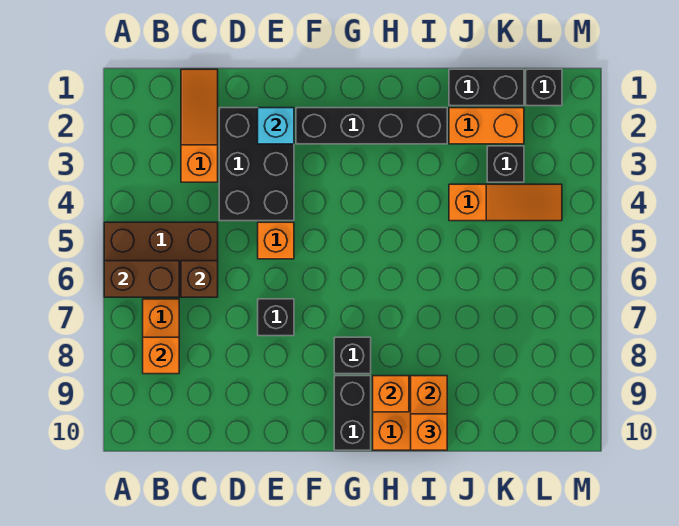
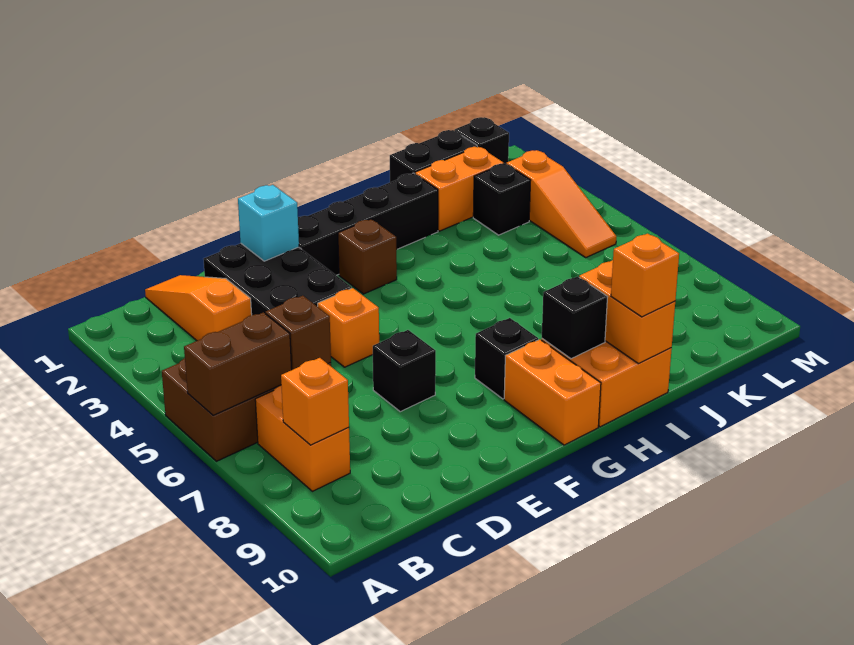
none -> brown 1x1 brick [338,219,397,294]
black 1x2 brick [334,376,371,450] -> orange 1x2 brick [504,339,601,445]
orange 1x1 brick [373,376,409,412] -> black 1x1 brick [542,277,607,359]
orange 1x3 slope [449,184,562,221] -> orange 1x3 slope turned to [506,150,616,257]

